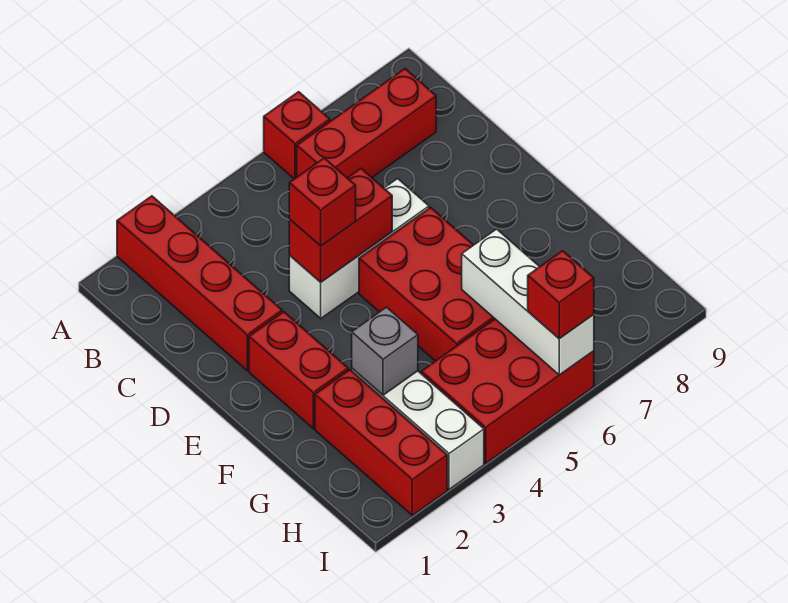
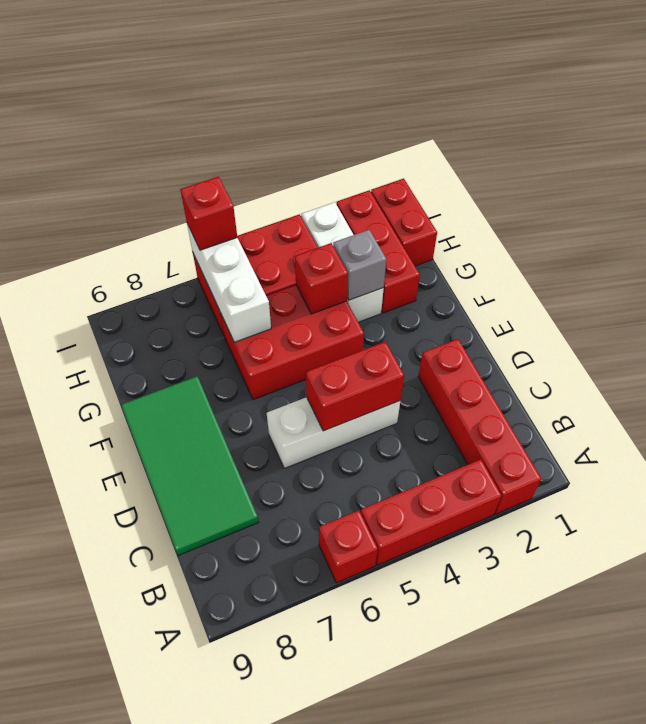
red 1x3 brick [297,69,436,178] -> red 1x3 brick moved to [361,459,502,565]
none -> green 2x4 tile [121,376,258,556]
red 1x1 brick [289,158,356,246] -> red 1x1 brick moved to [295,243,348,314]
red 1x2 brick [249,312,348,429] -> red 1x2 brick moved to [371,178,437,266]
red 2x3 brick [359,207,495,361] -> red 2x3 brick turned to [221,285,364,400]

